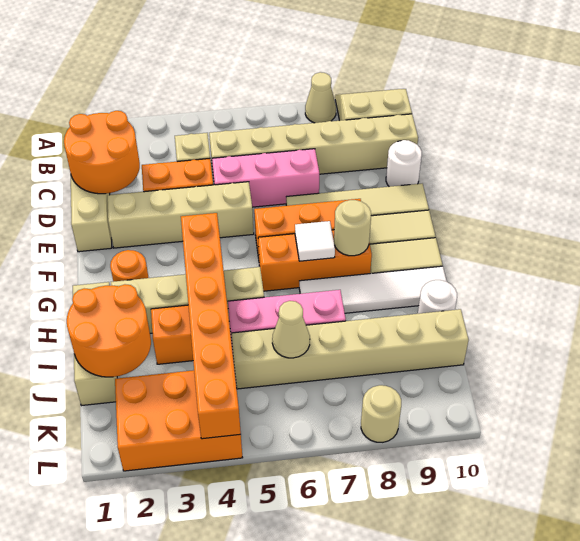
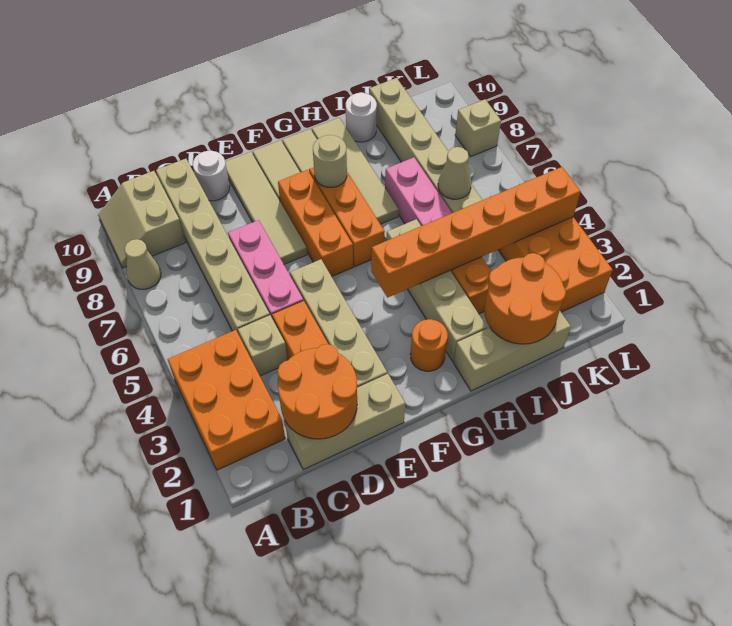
none -> orange 2x3 brick [168,330,285,470]
white 1x1 tile [295,221,335,261] -> none
white 1x4 tile [299,266,447,313] -> tan 1x4 tile [312,118,399,224]
tan 1x1 round brick [361,385,401,442] -> tan 1x1 brick [455,99,501,157]

